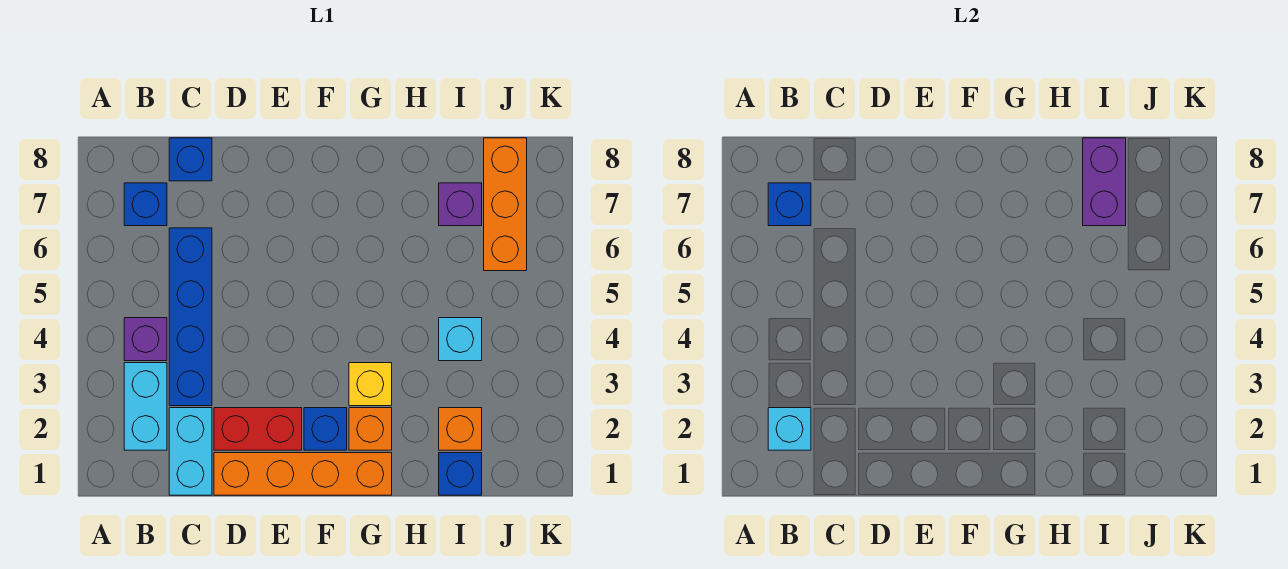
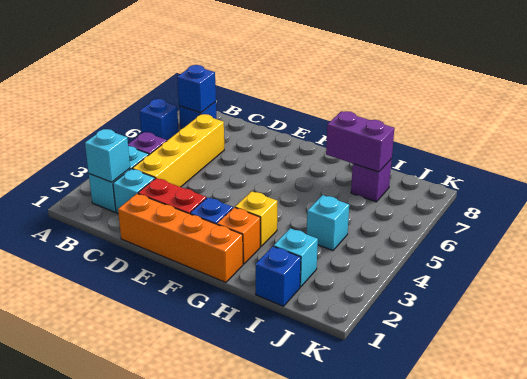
cyan 1x2 brick [169,408,212,495] -> cyan 1x1 brick [113,169,155,213]
blue 1x4 brick [169,228,212,406] -> yellow 1x4 brick [132,114,224,187]
blue 1x1 brick [169,138,212,181] -> blue 1x1 brick moved to [140,99,179,140]
orange 1x1 brick [439,408,482,450] -> cyan 1x1 brick [274,228,318,287]
purple 1x2 brick [1083,138,1126,226] -> purple 1x2 brick turned to [326,111,394,172]
orange 1x3 brick [484,138,527,271] -> none

